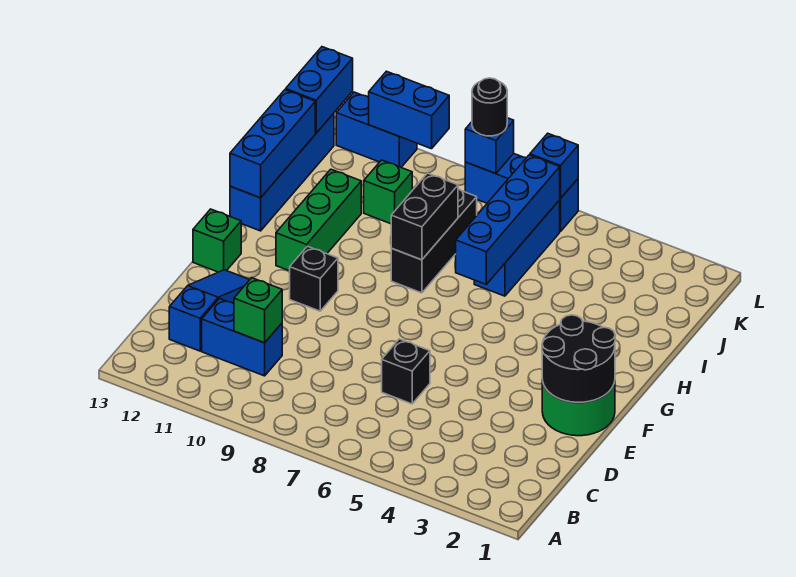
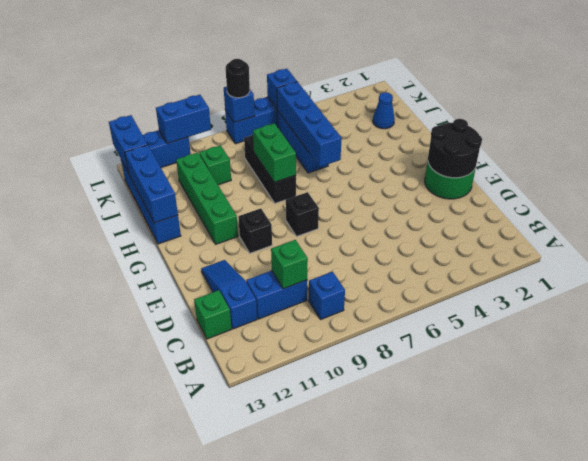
none -> blue 1x1 brick [309,272,345,320]
black 1x1 brick [382,339,430,404] -> black 1x1 brick moved to [286,192,319,236]
green 1x1 brick [193,209,241,272] -> green 1x1 brick moved to [194,290,231,339]
green 1x3 brick [276,169,361,271] -> green 1x4 brick [176,152,238,244]
black 1x2 brick [391,173,458,260] -> green 1x2 brick [253,123,296,182]
none -> blue 1x1 cone [373,92,395,129]

